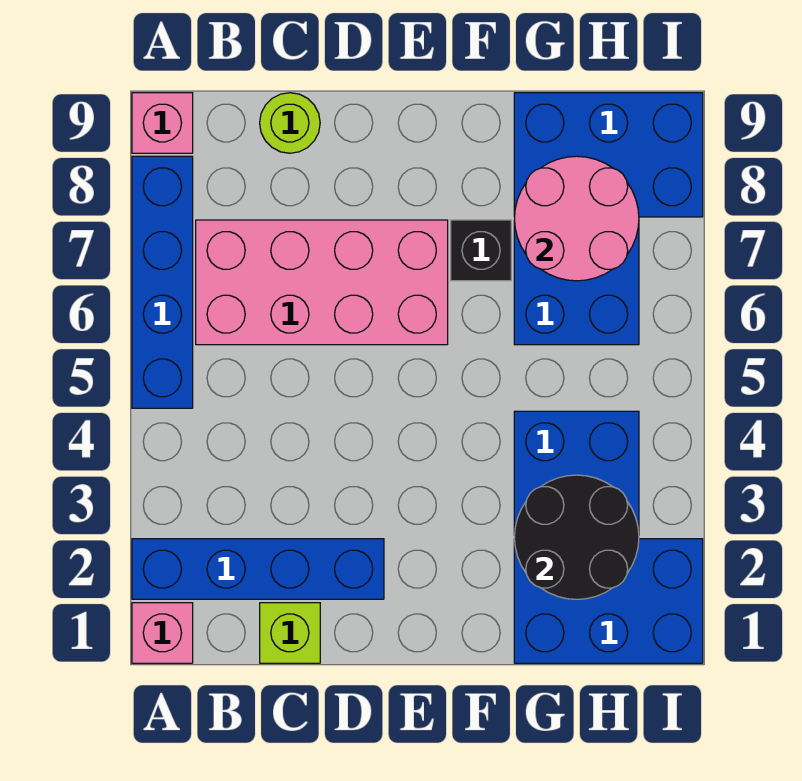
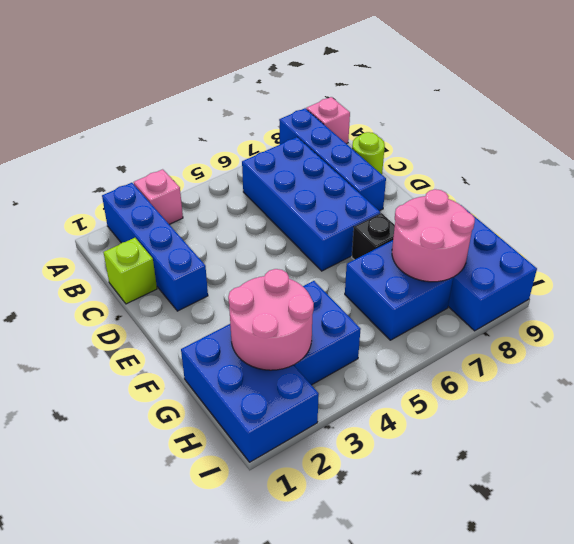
pink 1x1 brick [132,603,193,663] -> pink 1x1 brick moved to [134,169,183,224]
blue 1x4 brick [132,156,193,408] -> blue 1x4 brick turned to [279,108,386,211]
pink 2x4 brick [196,220,448,345] -> blue 2x4 brick [242,137,380,271]
black 2x2 round brick [515,475,639,599] -> pink 2x2 round brick [228,269,314,370]

